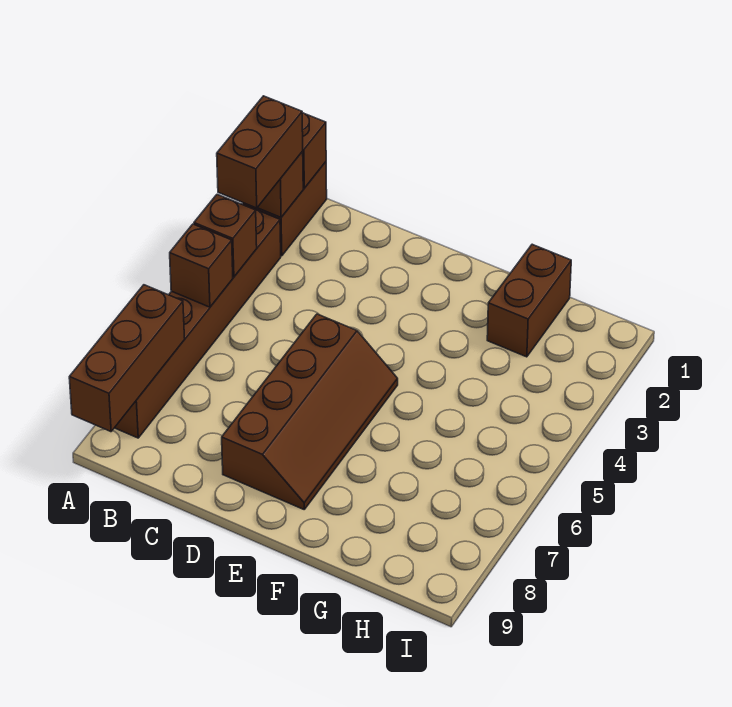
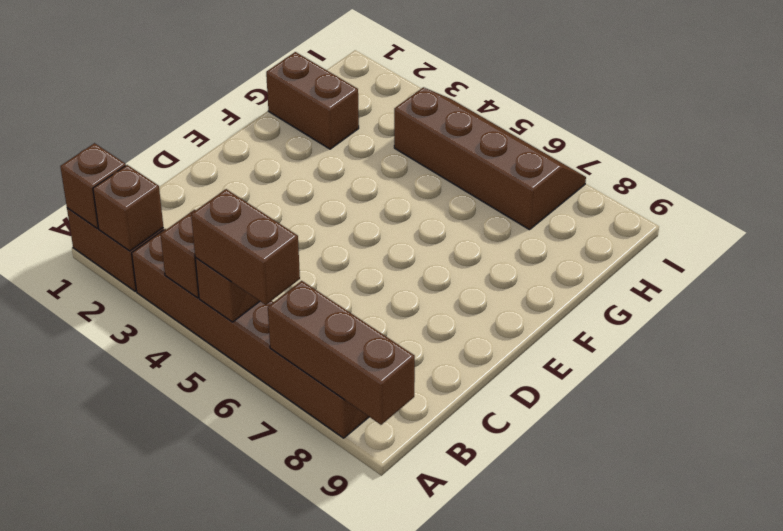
brown 1x2 brick [217,96,303,208] -> brown 1x2 brick moved to [191,189,300,305]
brown 2x4 slope [222,314,398,509] -> brown 2x4 slope moved to [394,87,586,230]

